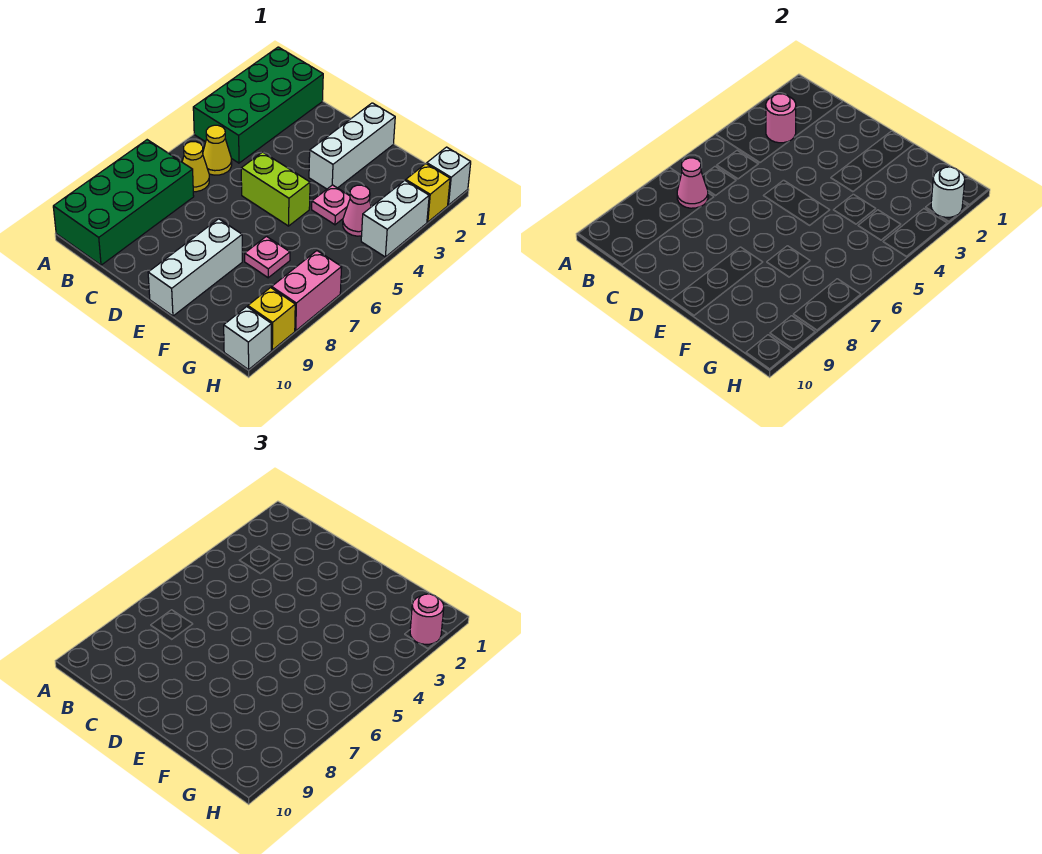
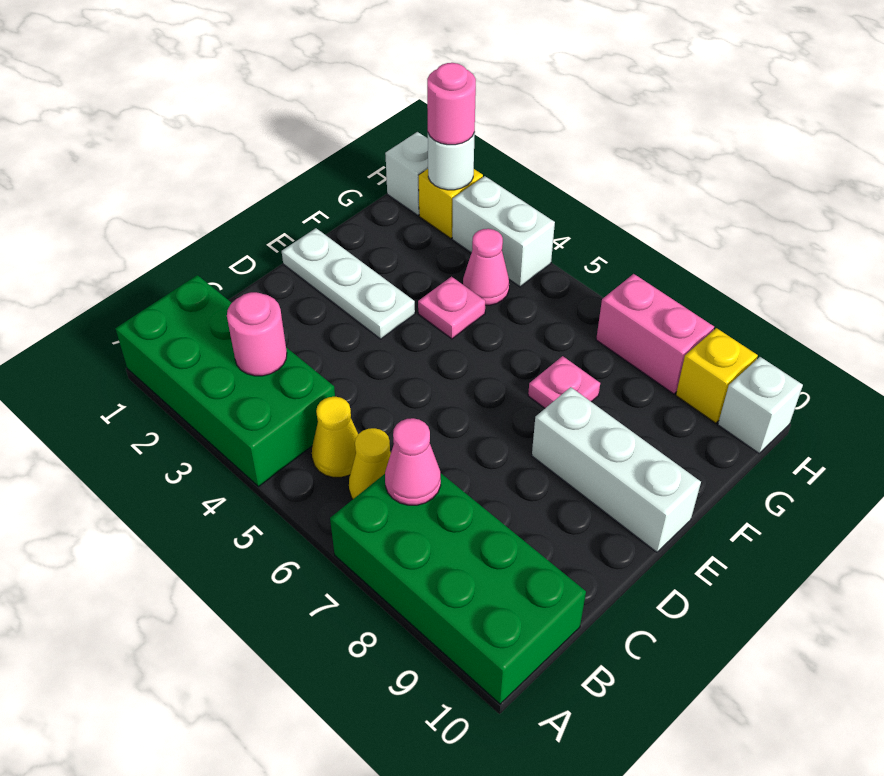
lime 1x2 brick [241,152,310,226] -> none
white 1x3 brick [309,103,395,189] -> white 1x3 plate [282,228,415,339]

